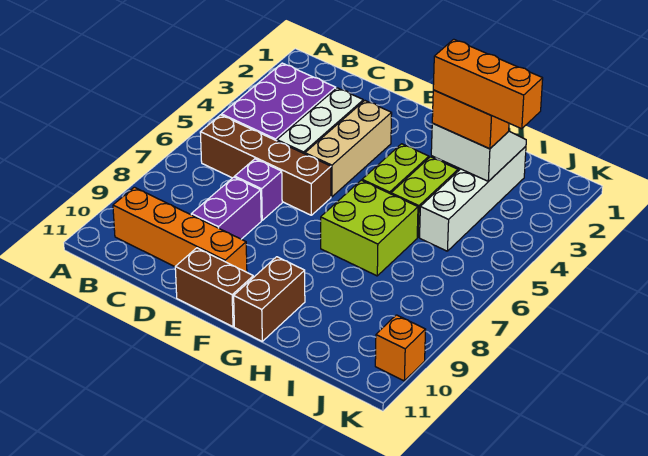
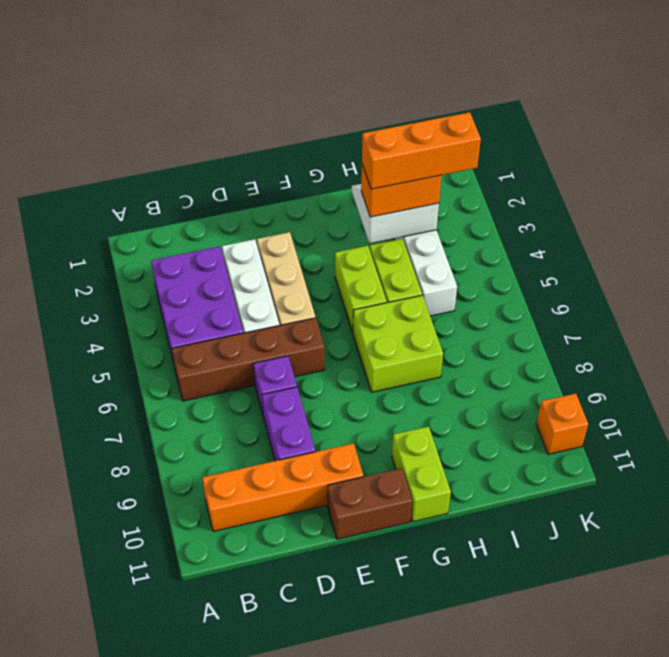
brown 1x2 brick [234,257,305,341] -> lime 1x2 brick [392,427,451,522]

